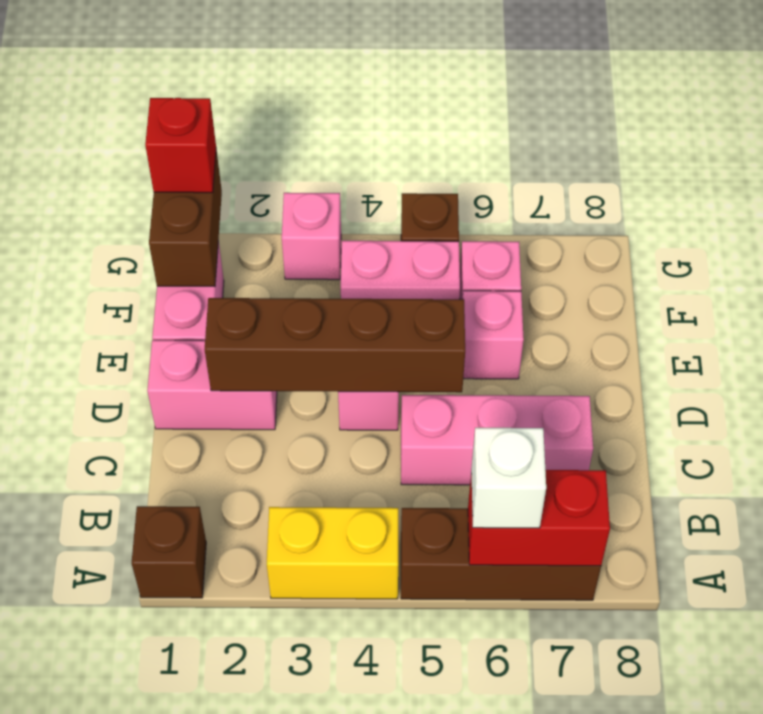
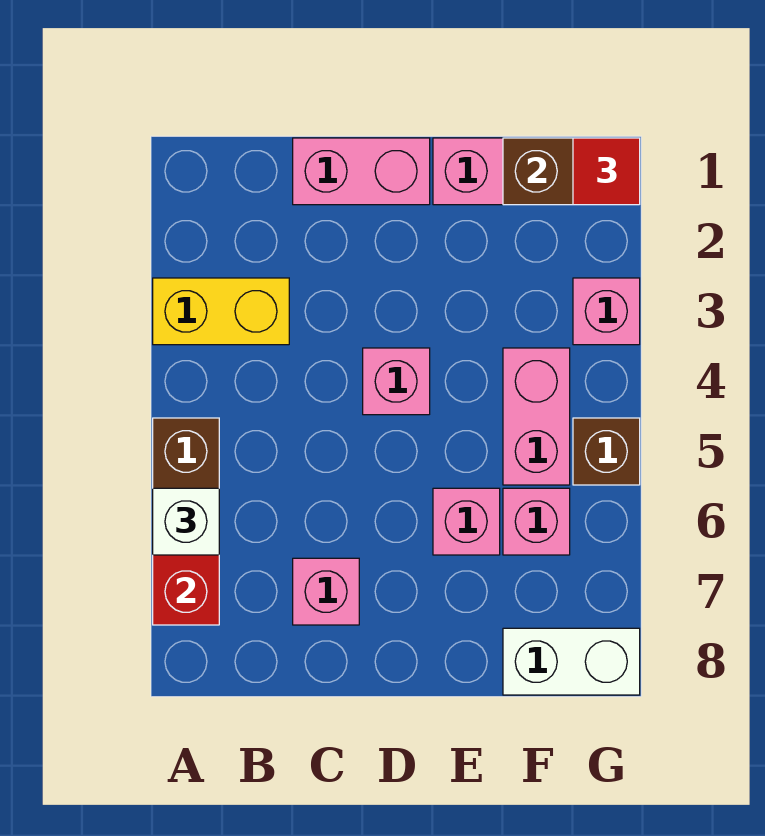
brown 1x1 brick [132,506,206,598] -> none
yellow 1x2 brick [267,507,398,599] -> yellow 1x2 brick turned to [153,278,289,345]
pink 1x3 brick [401,395,593,485] -> pink 1x1 brick [293,558,359,625]
pink 1x2 brick [147,340,277,430] -> pink 1x2 brick turned to [293,138,430,205]
brown 1x4 brick [205,298,465,392] -> none
none -> white 1x2 brick [503,628,640,695]
red 1x1 brick [145,98,216,193] -> red 1x1 tile [573,138,640,205]

